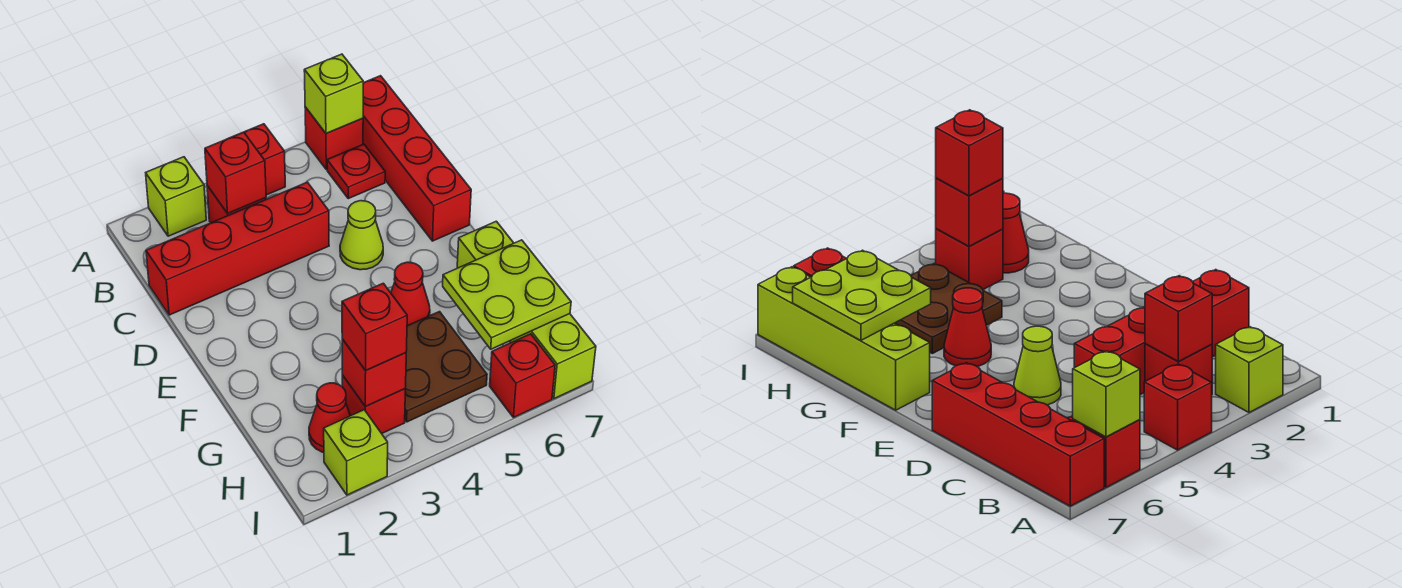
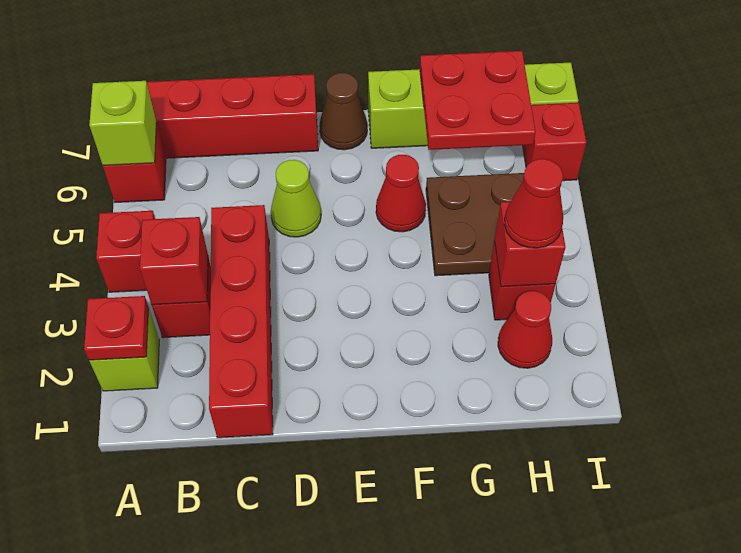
red 1x1 plate [327,144,385,199] -> red 1x1 plate moved to [84,296,149,360]
none -> brown 1x1 cone [319,73,367,150]
lime 2x2 plate [443,240,571,349] -> red 2x2 plate [420,51,536,150]
red 1x1 brick [342,283,407,371] -> red 1x1 cone [504,159,563,248]
lime 1x1 brick [324,410,388,495] -> none

